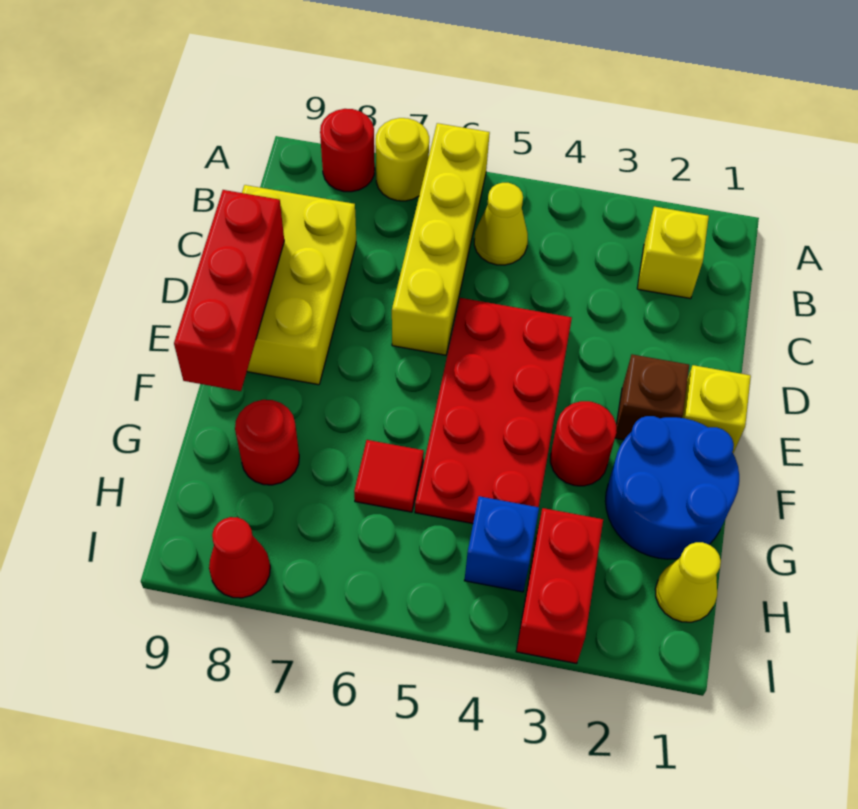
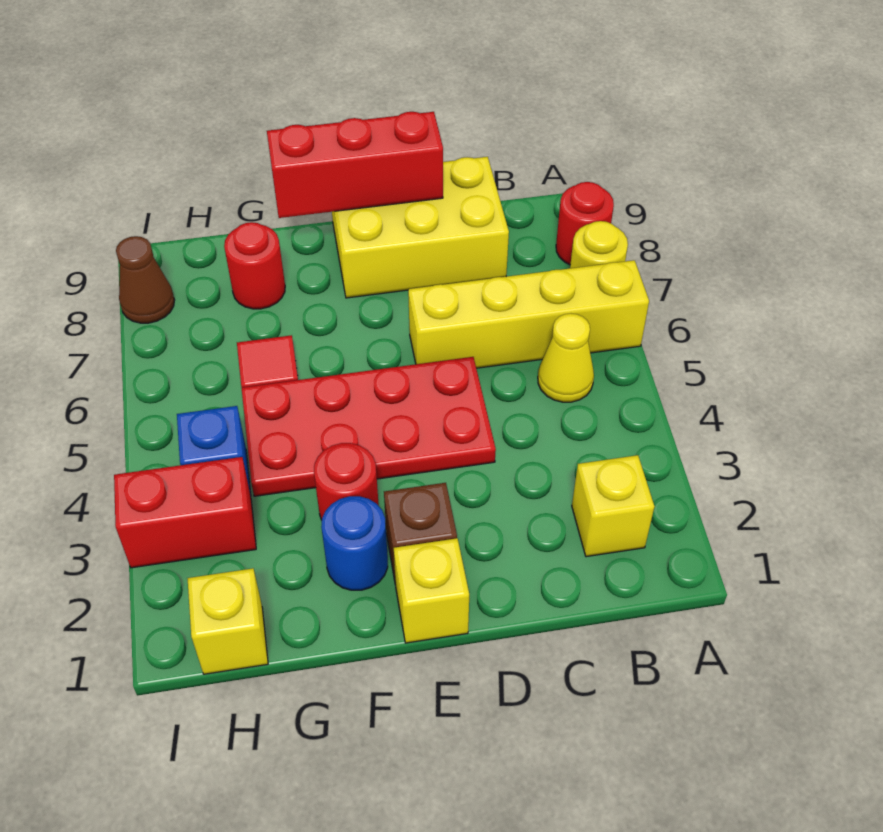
blue 2x2 round brick [605,416,739,559] -> blue 1x1 round brick [321,496,388,590]
yellow 1x1 cone [655,542,721,622] -> yellow 1x1 brick [187,568,268,674]
red 1x1 cone [209,517,270,598] -> brown 1x1 cone [116,236,175,323]

